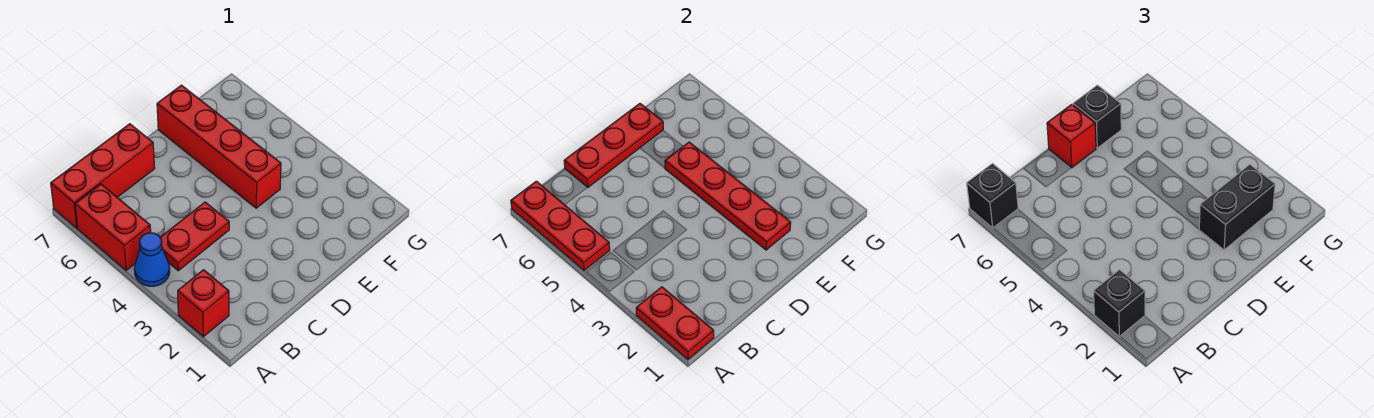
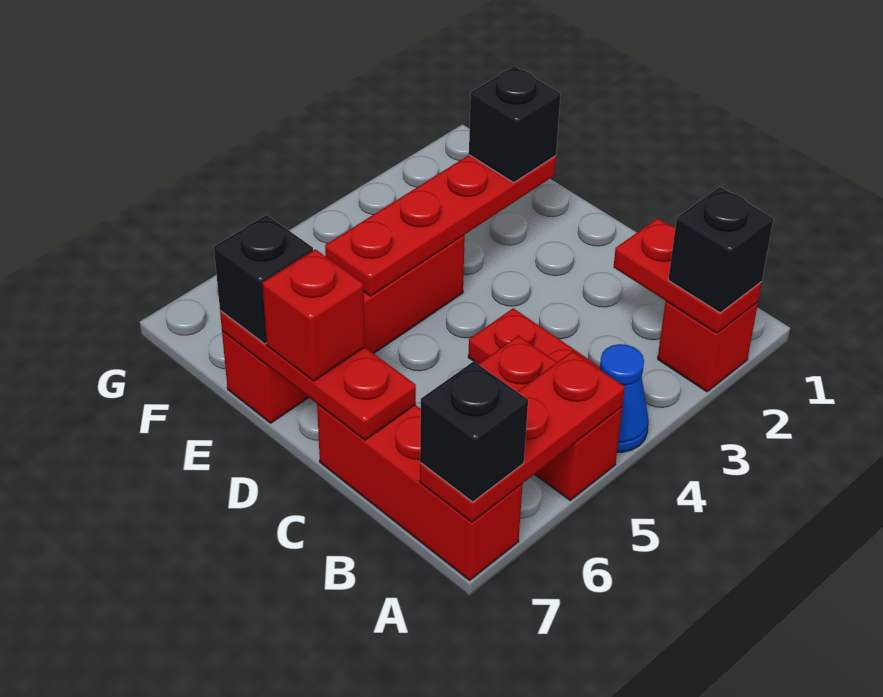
red 1x2 plate [636,287,714,359] -> red 1x2 plate turned to [614,218,762,333]
red 1x2 brick [75,184,151,271] -> red 1x2 brick turned to [479,336,622,500]
black 1x2 brick [1199,165,1275,250] -> black 1x1 brick [469,66,561,183]

